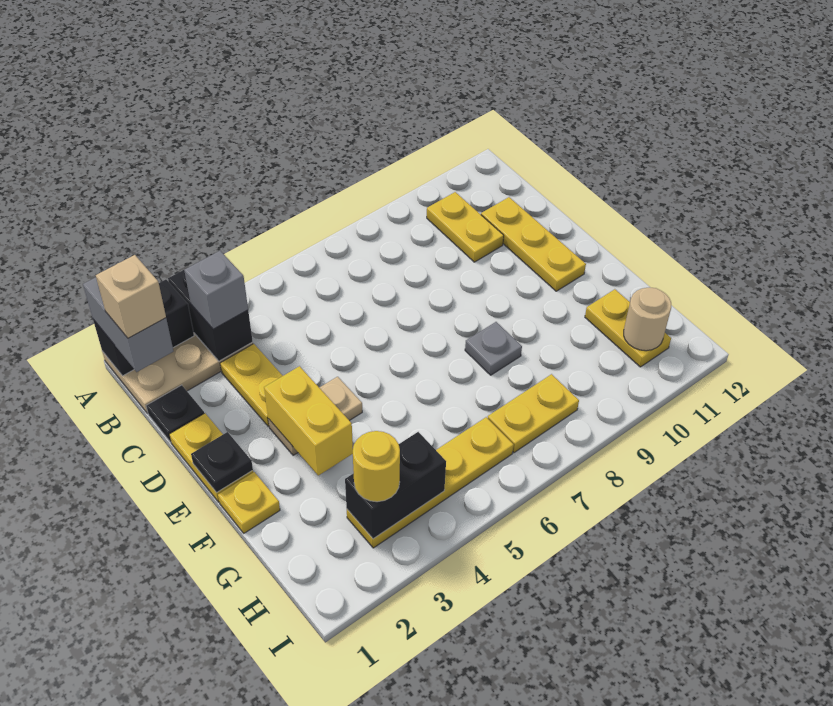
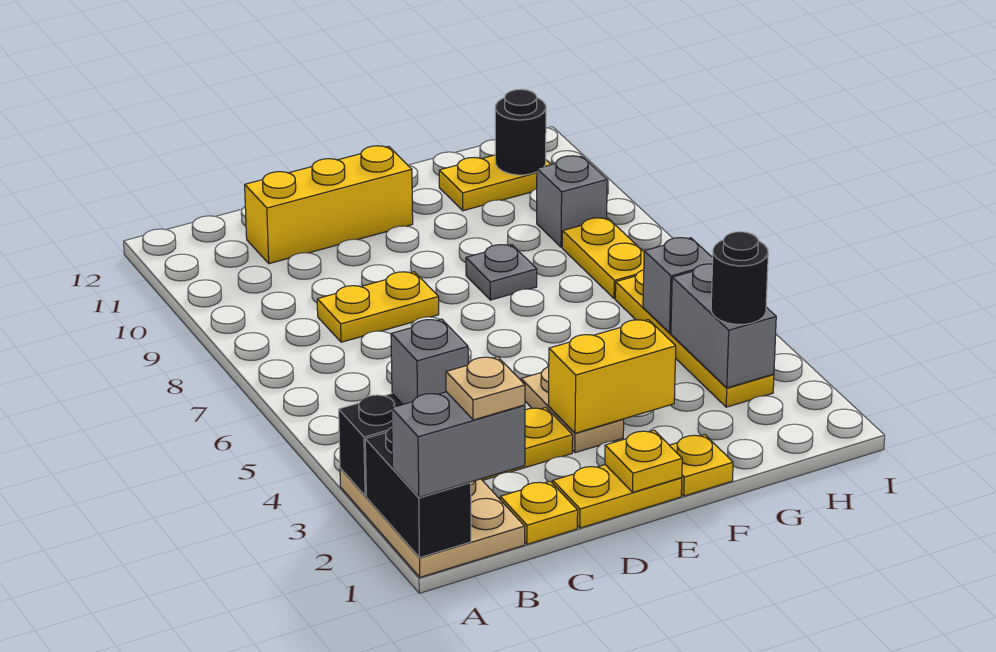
tan 1x1 brick [96,255,166,338] -> tan 1x1 plate [446,357,525,420]
yellow 1x2 plate [427,192,504,262] -> yellow 1x2 plate moved to [317,272,439,342]
black 1x1 plate [146,385,204,442] -> yellow 1x1 plate [500,481,578,544]
yellow 1x3 plate [481,197,586,291] -> yellow 1x3 brick [245,146,413,264]
black 1x1 plate [191,432,253,493] -> yellow 1x1 plate [605,430,682,492]
black 1x2 brick [345,432,446,539] -> grey 1x2 brick [671,264,776,388]
yellow 1x1 round brick [353,431,400,502] -> black 1x1 round brick [711,232,768,324]
none -> grey 1x1 brick [643,238,713,333]
none -> grey 1x1 brick [537,156,607,247]
tan 1x1 round brick [624,287,671,351] -> black 1x1 round brick [495,89,546,175]

